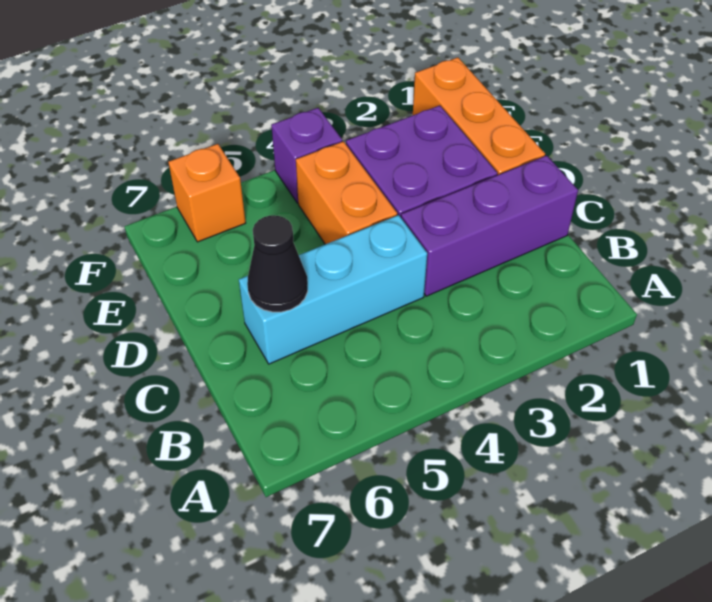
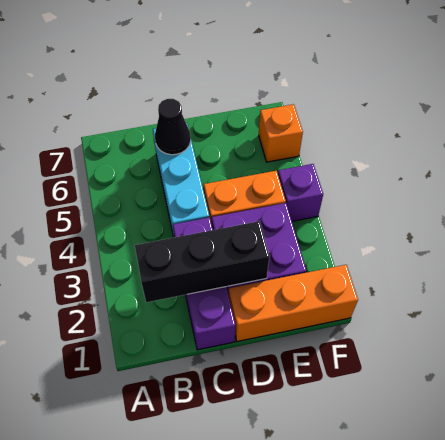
none -> black 1x3 brick [135,221,269,302]

